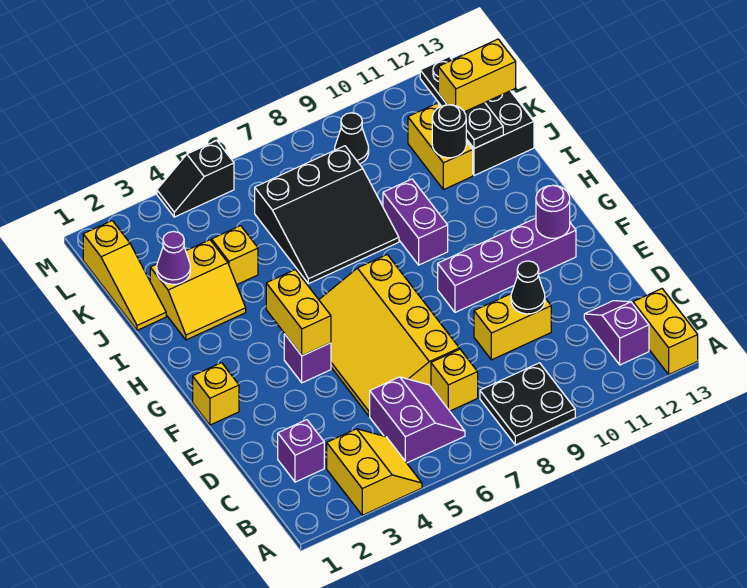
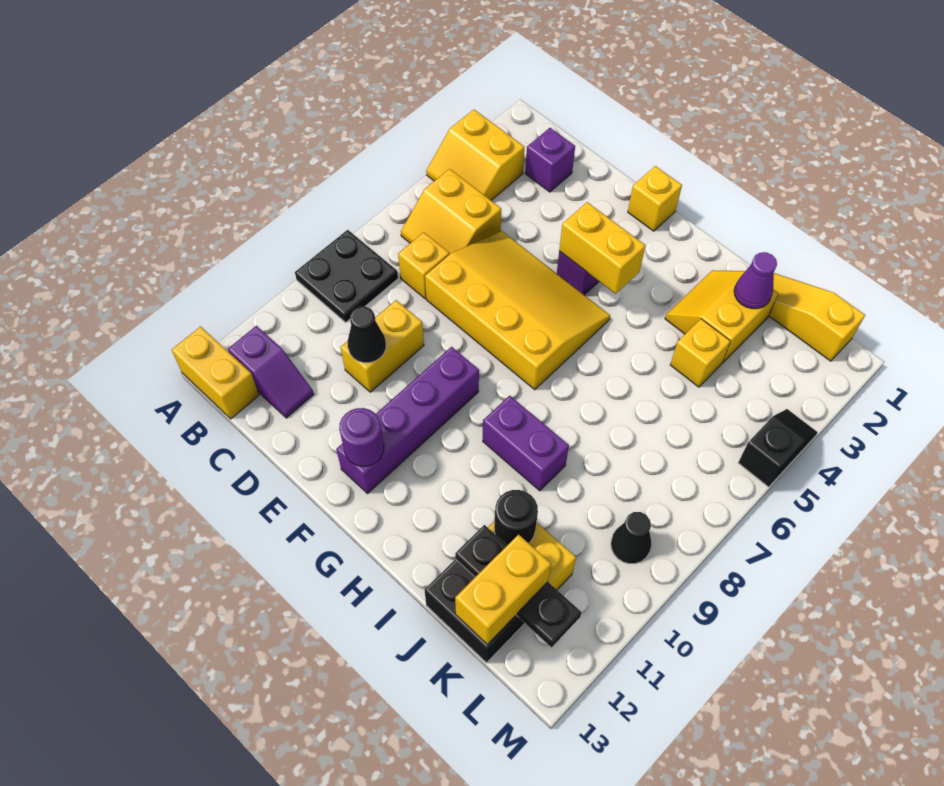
purple 2x2 slope [370,377,465,463] -> yellow 2x2 slope [401,169,501,255]
black 3x3 slope [255,146,399,284] -> none

